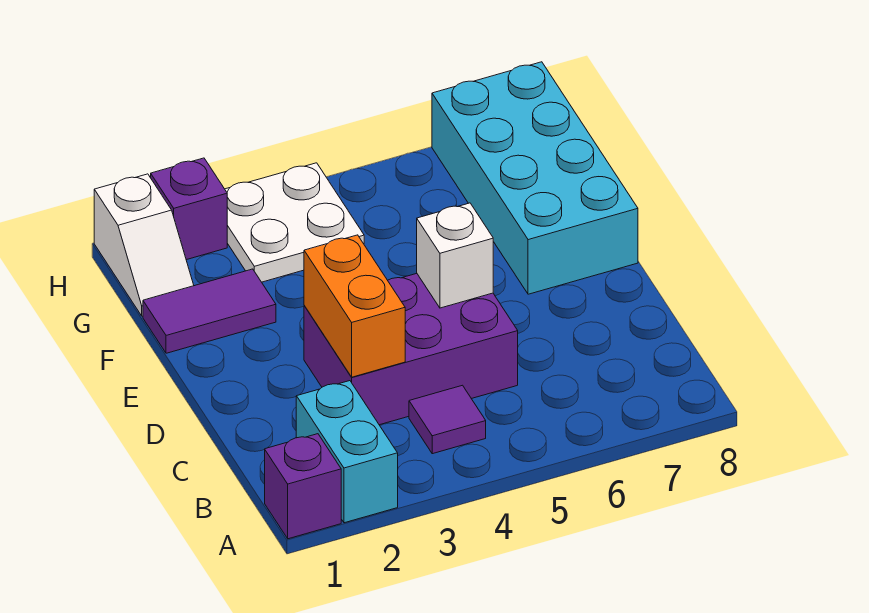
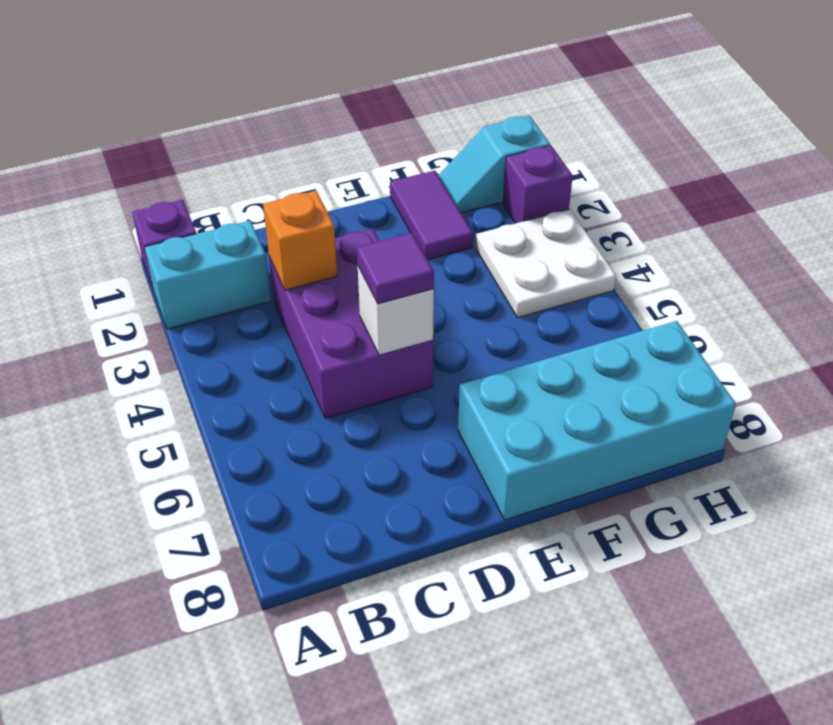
purple 1x1 tile [409,385,486,454] -> purple 1x1 tile moved to [357,233,434,304]
orange 1x2 brick [304,235,405,377] -> orange 1x1 brick [263,191,337,290]
white 1x2 slope [94,174,194,316] -> cyan 1x2 slope [438,115,550,213]

